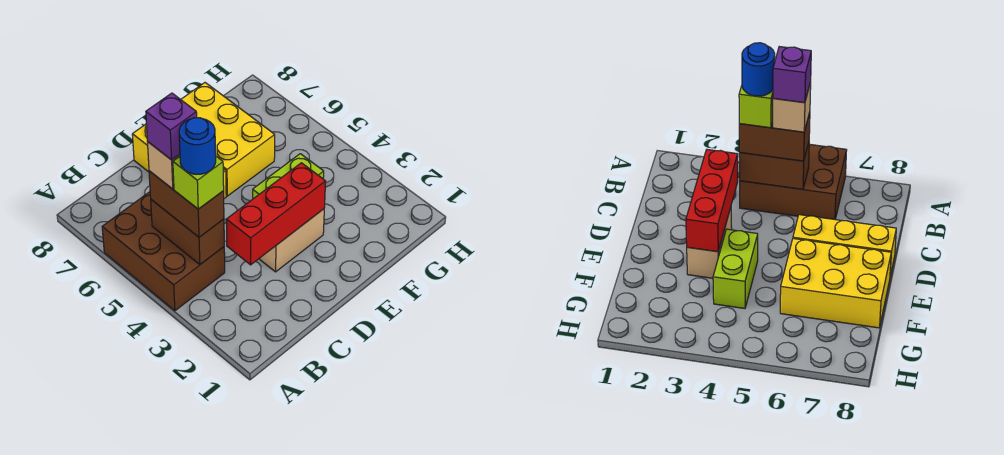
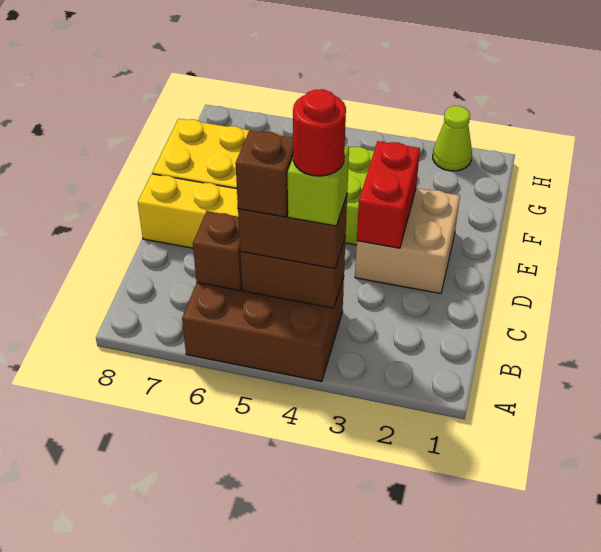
blue 1x1 round brick [179,118,216,174] -> red 1x1 round brick [293,89,346,176]
tan 1x1 brick [148,142,180,189] -> brown 1x1 brick [236,130,293,217]
purple 1x1 brick [146,93,197,160] -> none
none -> brown 1x1 brick [193,211,242,291]
red 1x3 brick [226,163,326,265] -> red 1x2 brick [357,141,420,248]
tan 1x2 brick [259,209,324,272] -> tan 2x2 brick [355,188,460,294]
none -> lime 1x1 cone [433,106,472,171]

